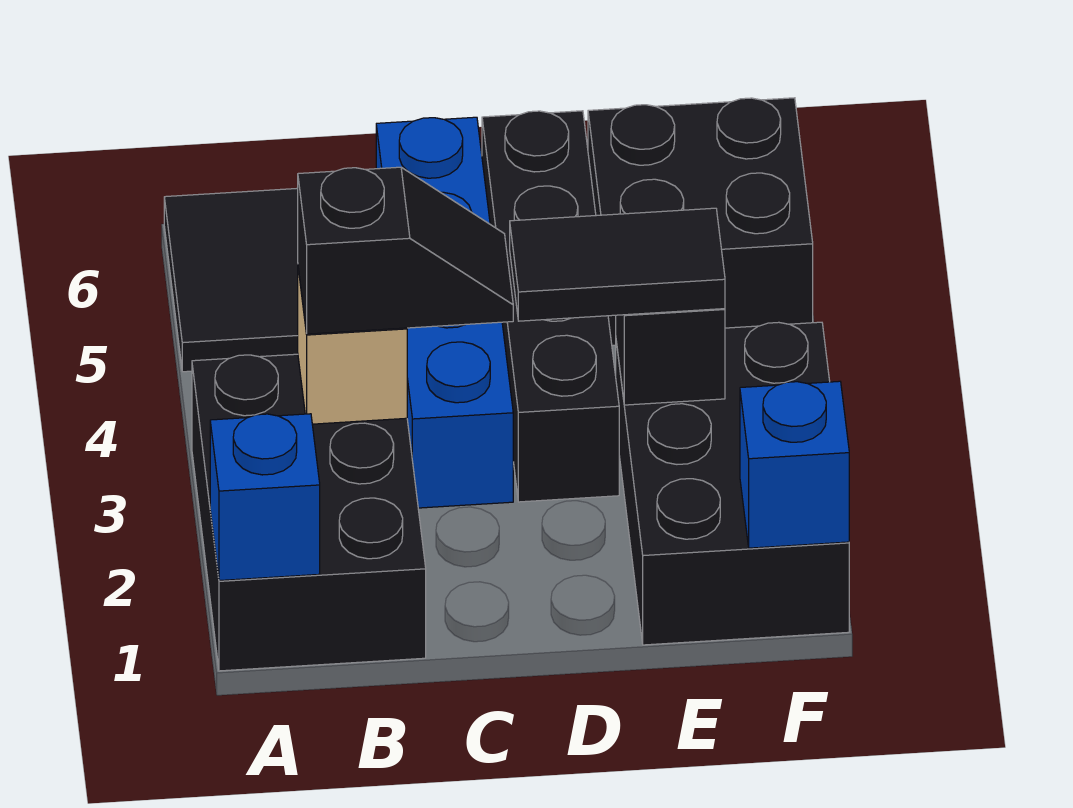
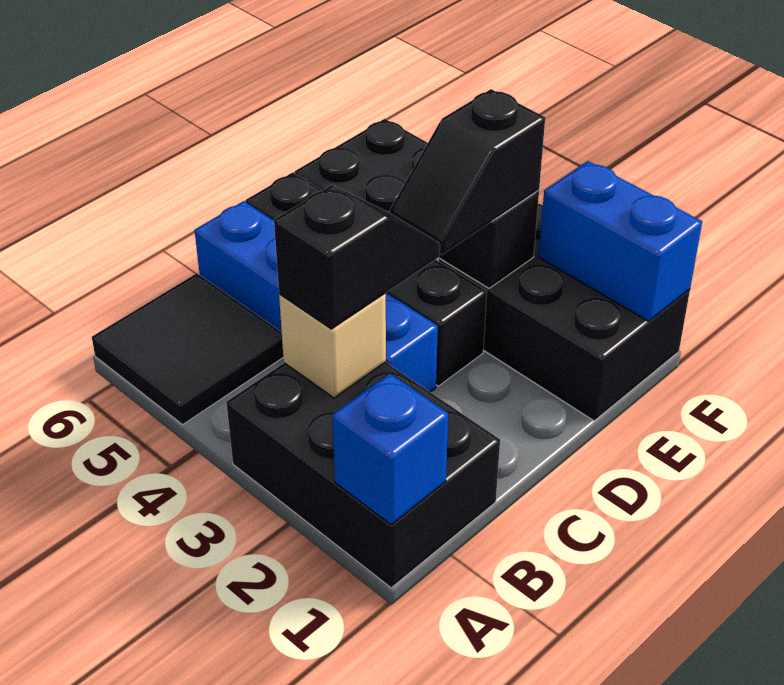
black 1x2 tile [510,208,725,321] -> black 1x2 slope [390,89,545,255]
blue 1x1 brick [740,381,849,548] -> blue 1x2 brick [538,161,702,321]

